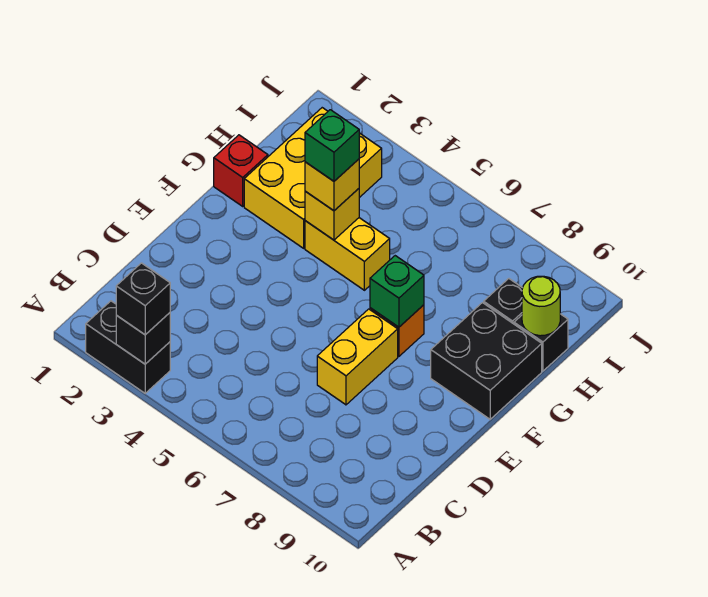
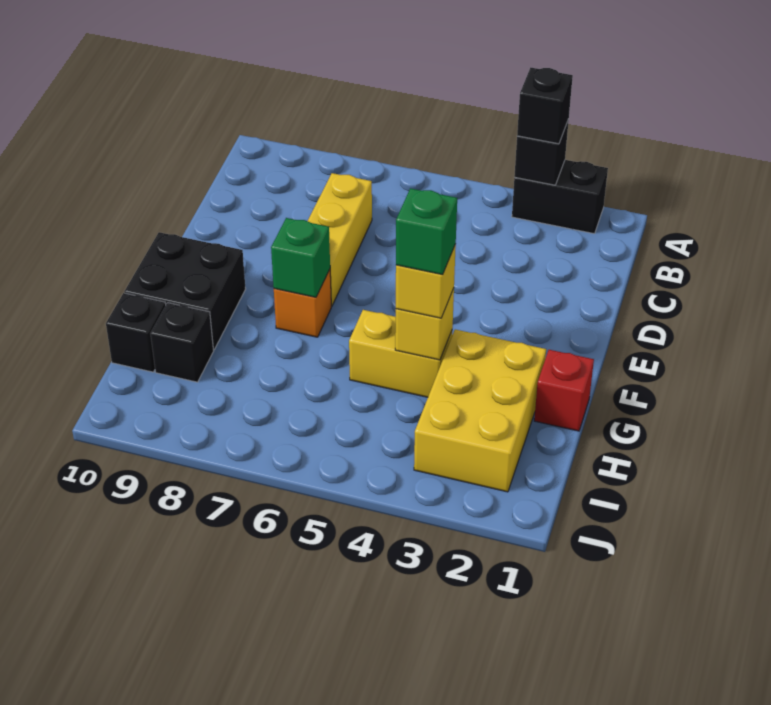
yellow 1x2 brick [317,309,398,405] -> yellow 1x3 brick [308,173,372,306]
lime 1x1 round brick [522,276,560,336] -> none

